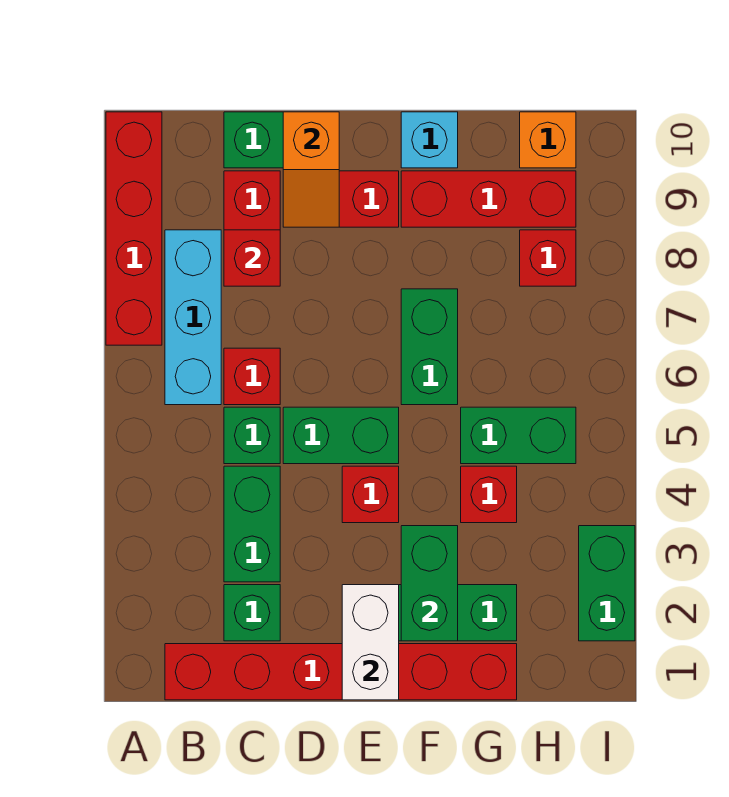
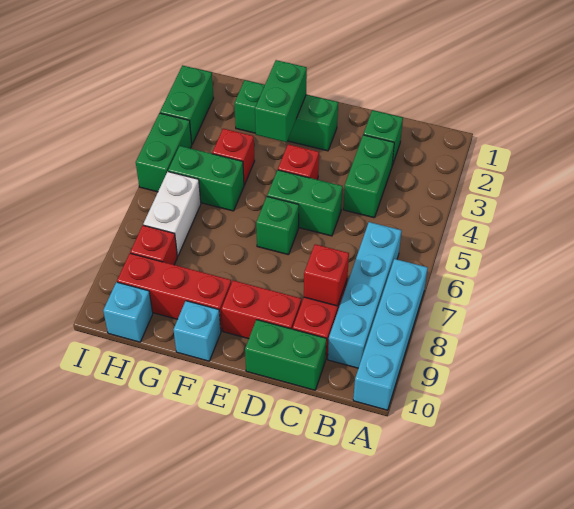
red 1x4 brick [106,112,162,345] -> cyan 1x4 brick [353,259,428,410]
red 1x6 brick [165,644,517,700] -> none
cyan 1x3 brick [165,230,221,405] -> cyan 1x4 brick [328,222,402,368]
green 1x1 brick [224,407,280,464] -> green 1x1 brick moved to [256,197,299,255]
red 1x1 brick [224,348,280,405] -> none
orange 1x2 slope [283,112,339,227] -> none
white 1x2 brick [342,585,399,700] -> white 1x2 brick moved to [143,172,201,256]
green 1x2 brick [401,289,458,405] -> green 1x2 brick moved to [136,113,192,192]
orange 1x1 brick [520,112,576,168] -> cyan 1x1 brick [103,282,153,342]

